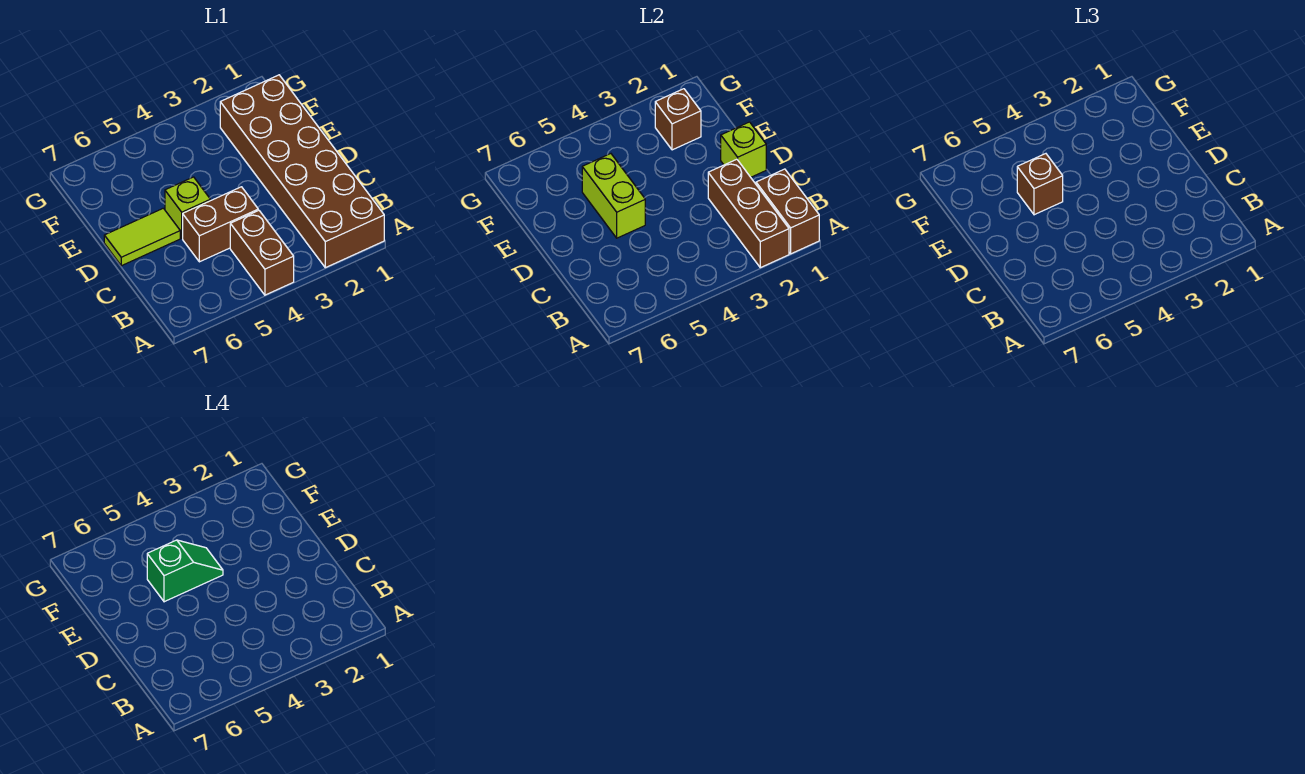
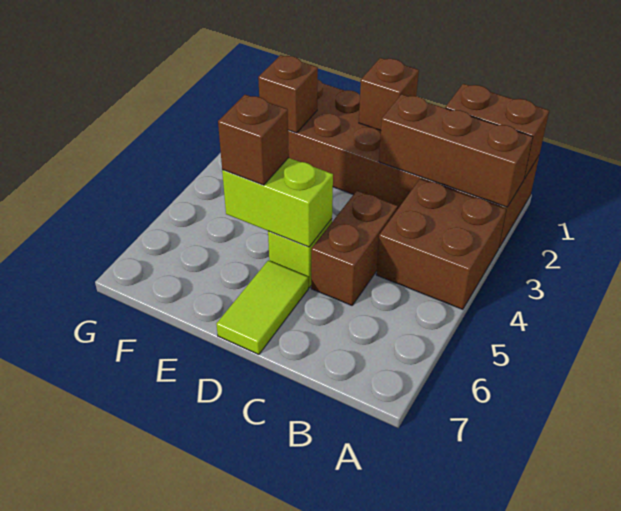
brown 1x2 brick [230,210,294,295] -> brown 2x2 brick [376,179,506,309]
lime 1x1 brick [721,122,766,177] -> brown 1x1 brick [359,58,419,130]
green 1x2 slope [147,540,223,602] -> none

